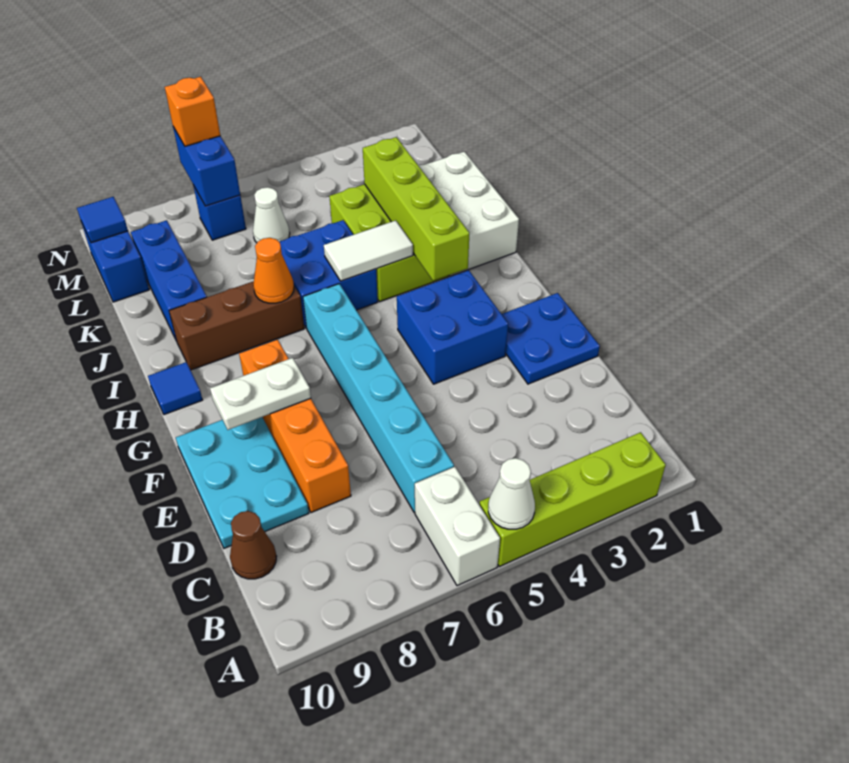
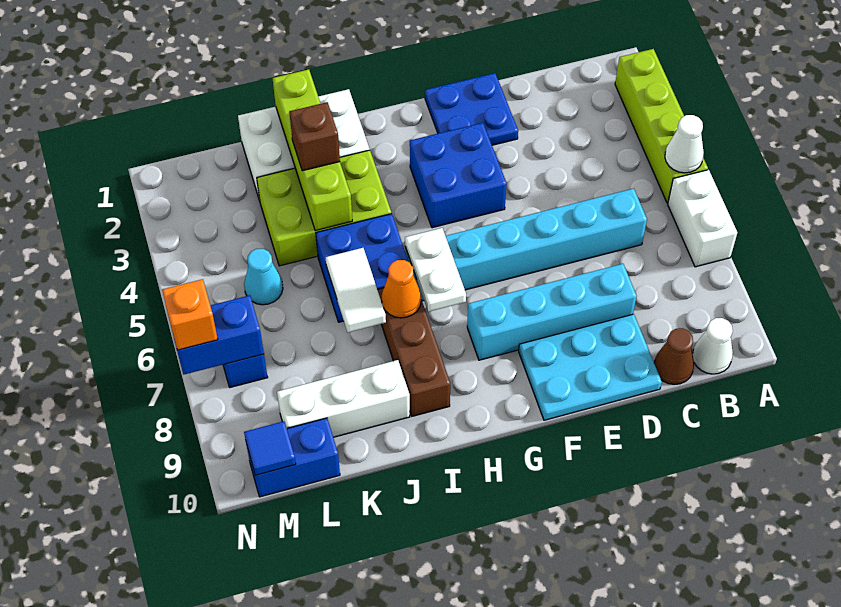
white 1x2 brick [415,467,500,586] -> white 1x2 brick turned to [668,170,737,267]
orange 1x4 brick [239,340,351,513] -> cyan 1x4 brick [467,264,637,360]
white 1x2 plate [210,358,311,430] -> white 1x2 plate moved to [405,228,466,312]
lime 1x4 brick [363,137,469,281] -> lime 1x4 brick turned to [273,69,352,231]
blue 1x1 tile [148,362,202,415] -> none
white 1x2 tile [324,220,413,281] -> white 1x2 tile moved to [326,248,386,332]
none -> brown 1x1 brick [289,102,340,171]
blue 1x3 brick [131,220,207,339] -> white 1x3 brick [277,360,410,437]
none -> cyan 1x1 cone [244,249,283,305]
white 1x1 cone [253,187,290,243] -> white 1x1 cone moved to [693,318,733,374]

